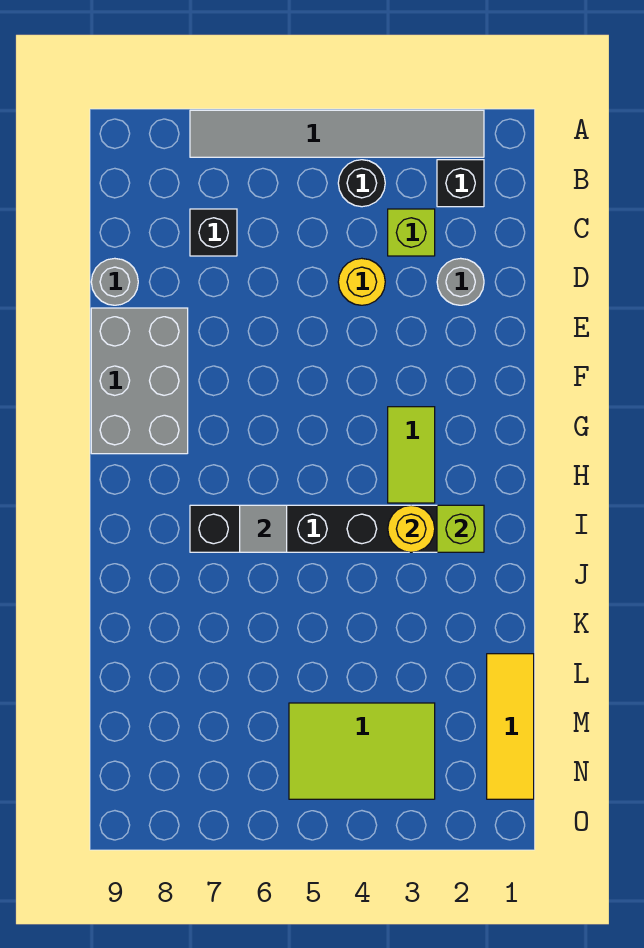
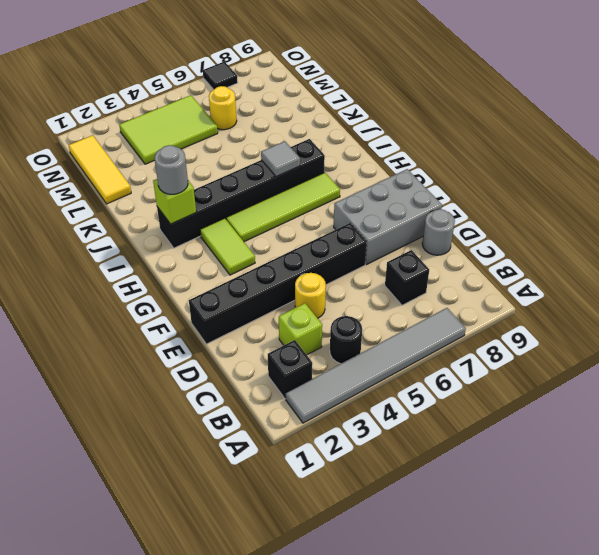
grey 1x1 round brick [437,258,484,305] -> grey 1x1 round brick moved to [155,145,188,194]
none -> black 1x6 brick [189,223,367,344]
grey 2x3 brick [91,308,188,454] -> grey 2x3 brick turned to [334,169,442,265]
none -> lime 1x4 tile [226,172,340,242]
yellow 1x1 round brick [388,505,435,552] -> yellow 1x1 round brick moved to [209,86,237,130]
none -> black 1x1 tile [203,62,238,90]

